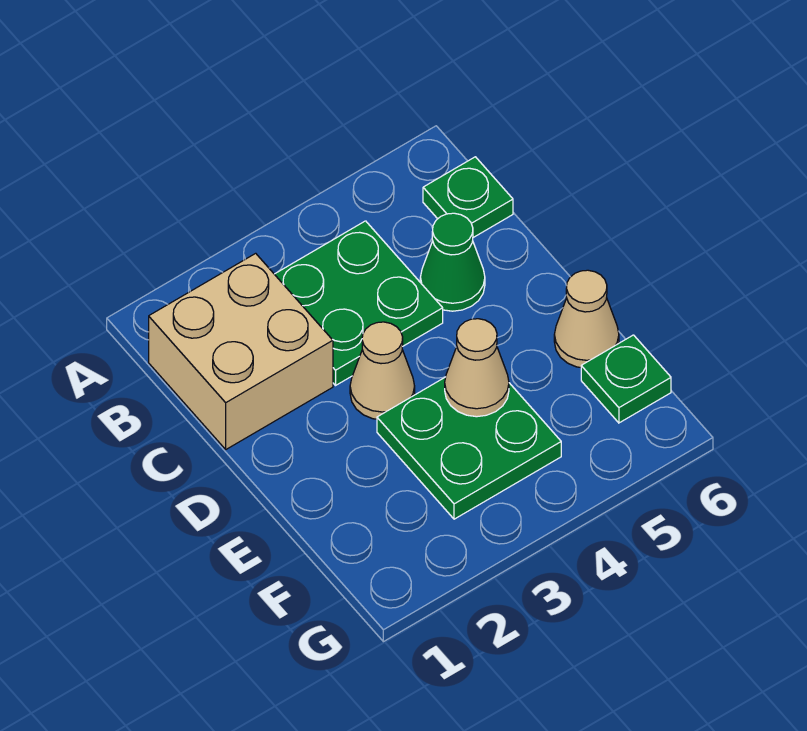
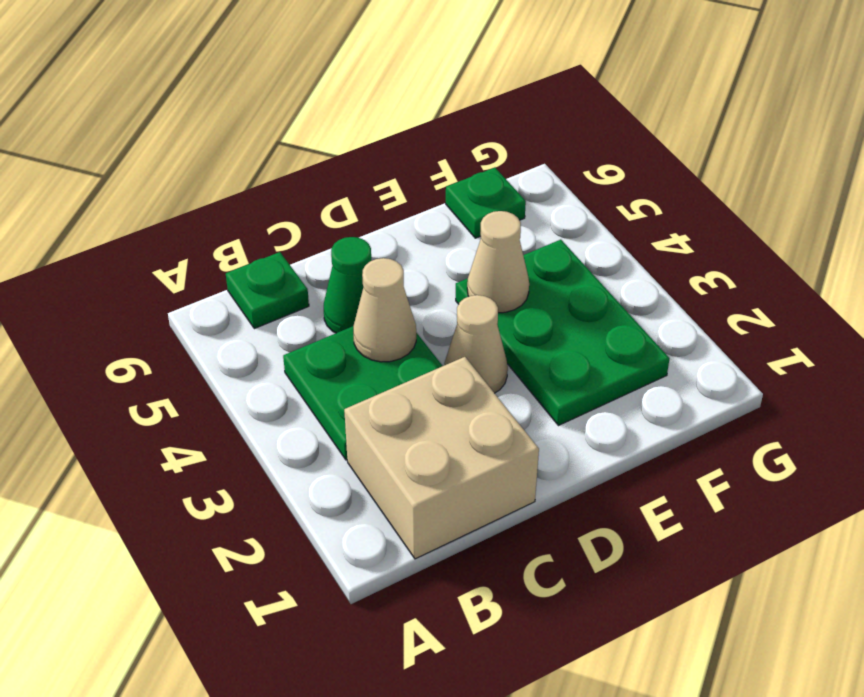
green 2x2 plate [377,377,561,519] -> green 2x3 plate [456,240,670,426]
tan 1x1 cone [554,270,619,368] -> tan 1x1 cone moved to [353,258,416,362]

